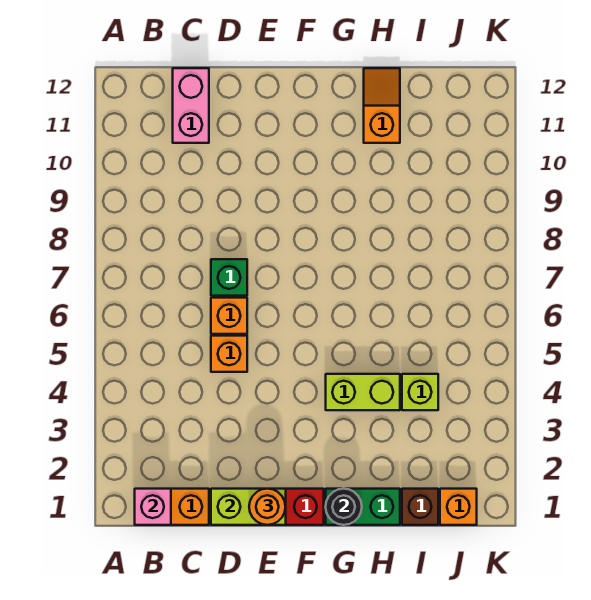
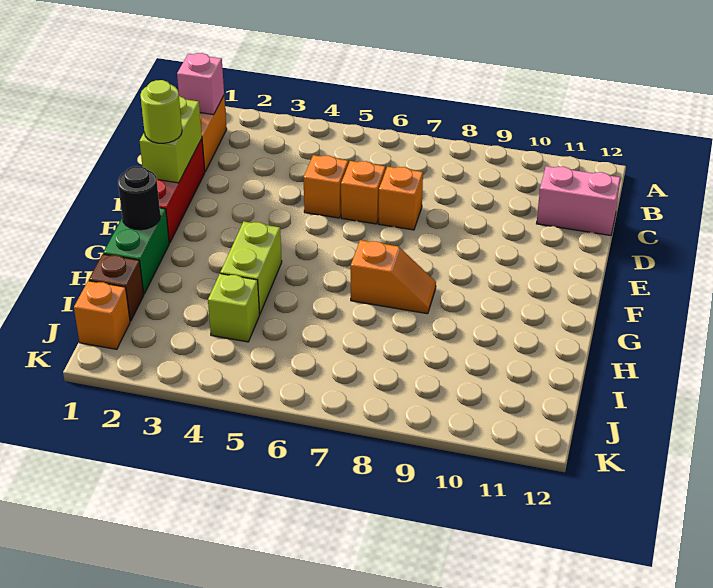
green 1x1 brick [211,259,247,296] -> orange 1x1 brick [379,167,423,230]
orange 1x1 round brick [249,489,285,525] -> lime 1x1 round brick [140,80,182,143]
orange 1x2 slope [364,68,400,143] -> orange 1x2 slope moved to [351,240,436,314]

